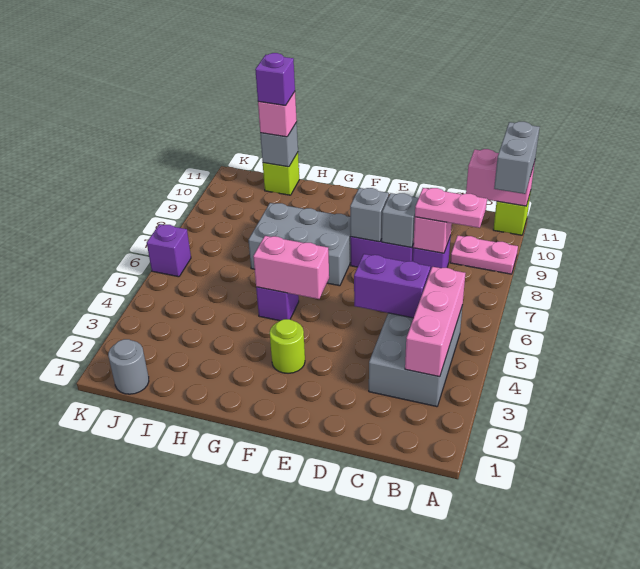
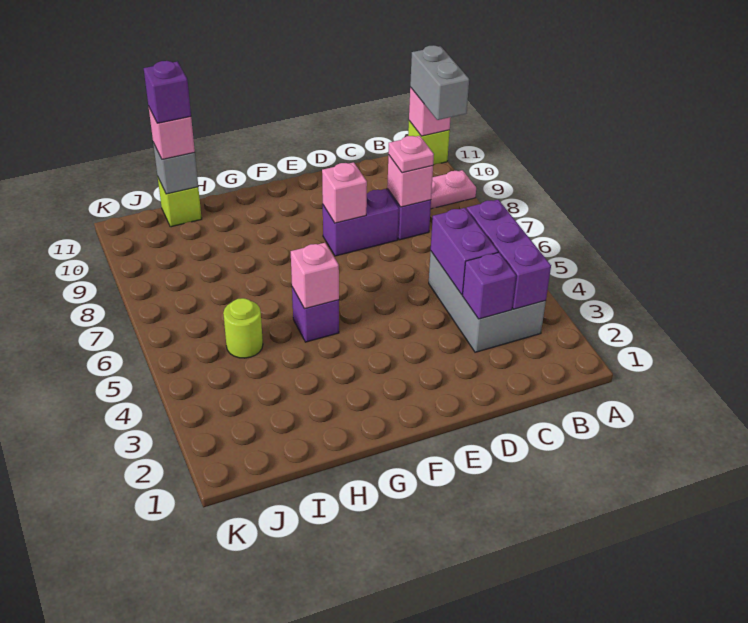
pink 1x2 brick [466,149,535,206] -> pink 1x1 brick [409,87,451,136]
pink 1x3 brick [405,267,465,377] -> purple 1x3 brick [467,200,551,309]
pink 1x2 plate [415,188,487,228] -> pink 1x1 plate [388,136,434,173]
purple 1x2 brick [354,254,430,318] -> purple 1x2 brick turned to [431,208,498,295]
grey 1x1 brick [382,193,418,248] -> none
grey 1x1 brick [350,188,389,242] -> pink 1x1 brick [322,162,367,223]
lime 1x1 round brick [270,319,305,373] -> lime 1x1 round brick moved to [223,298,263,358]
pink 1x2 brick [253,236,329,299] -> pink 1x1 brick [291,243,339,309]
grey 2x3 brick [249,203,351,286] -> none
grey 1x1 round brick [108,339,149,394] -> none
purple 1x1 brick [147,224,191,277] -> purple 1x1 brick moved to [462,253,516,319]

